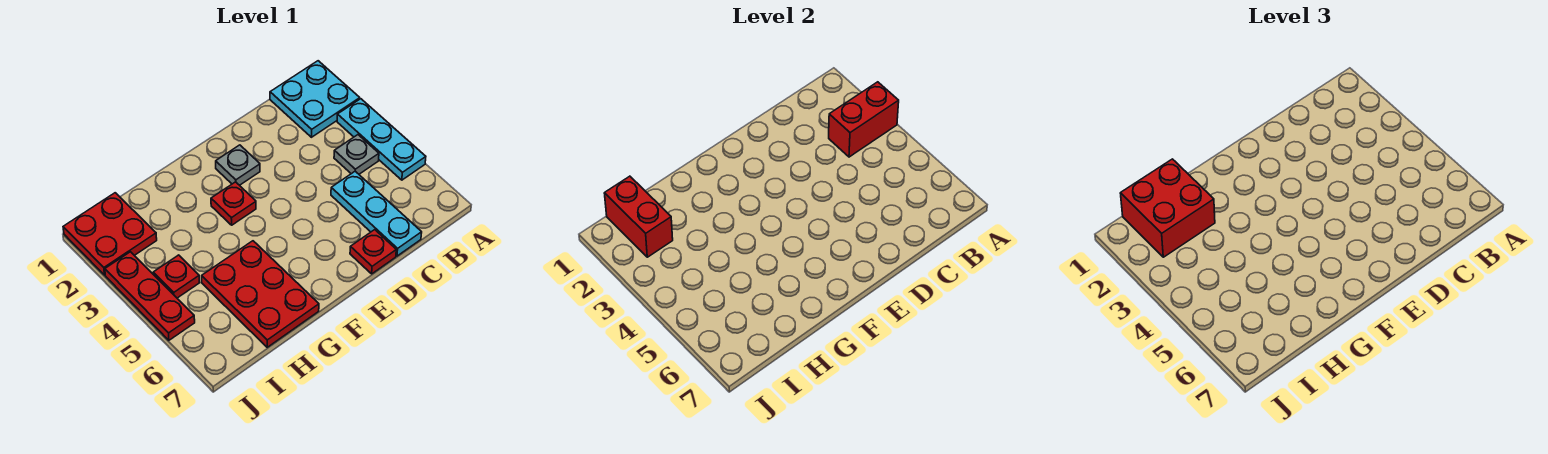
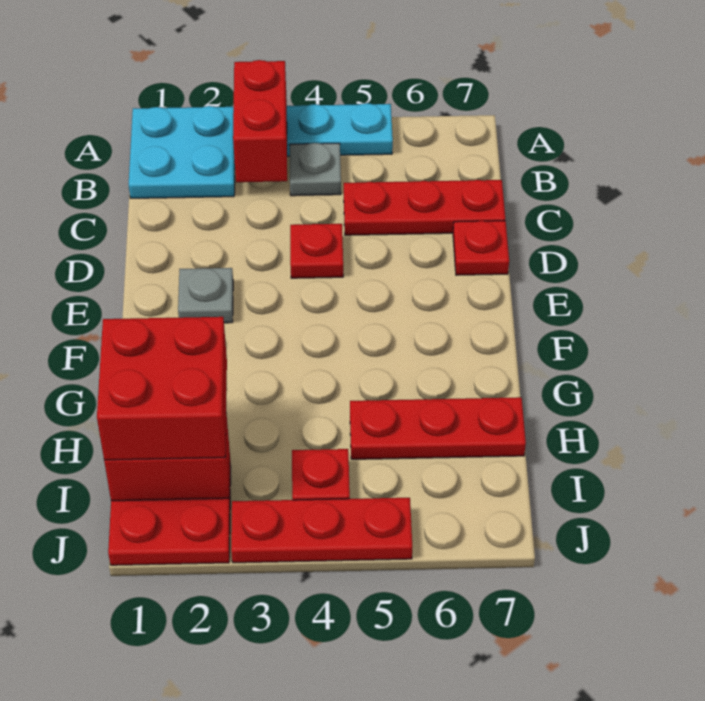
cyan 1x3 plate [331,171,422,256] -> red 1x3 plate [344,180,505,235]
red 1x1 plate [211,182,256,225] -> red 1x1 plate moved to [290,224,343,278]
red 2x3 plate [202,241,319,347] -> red 1x3 plate [350,397,526,459]

